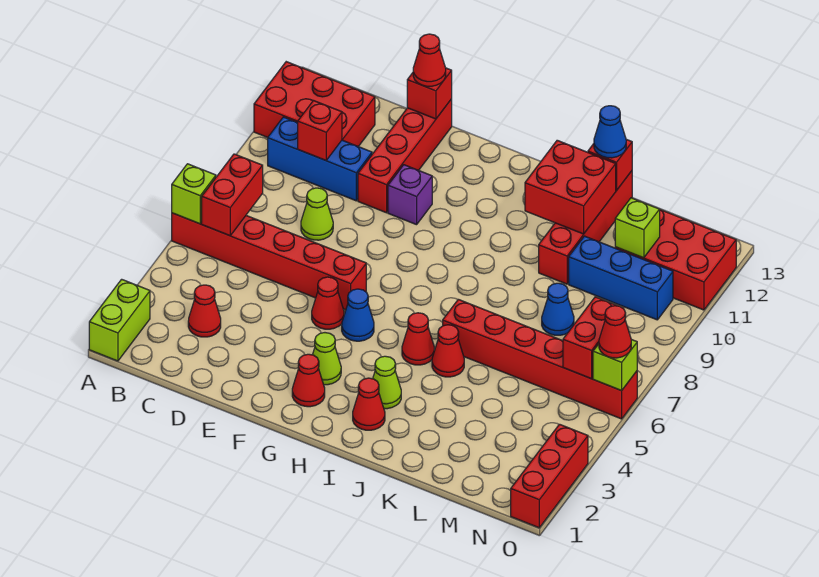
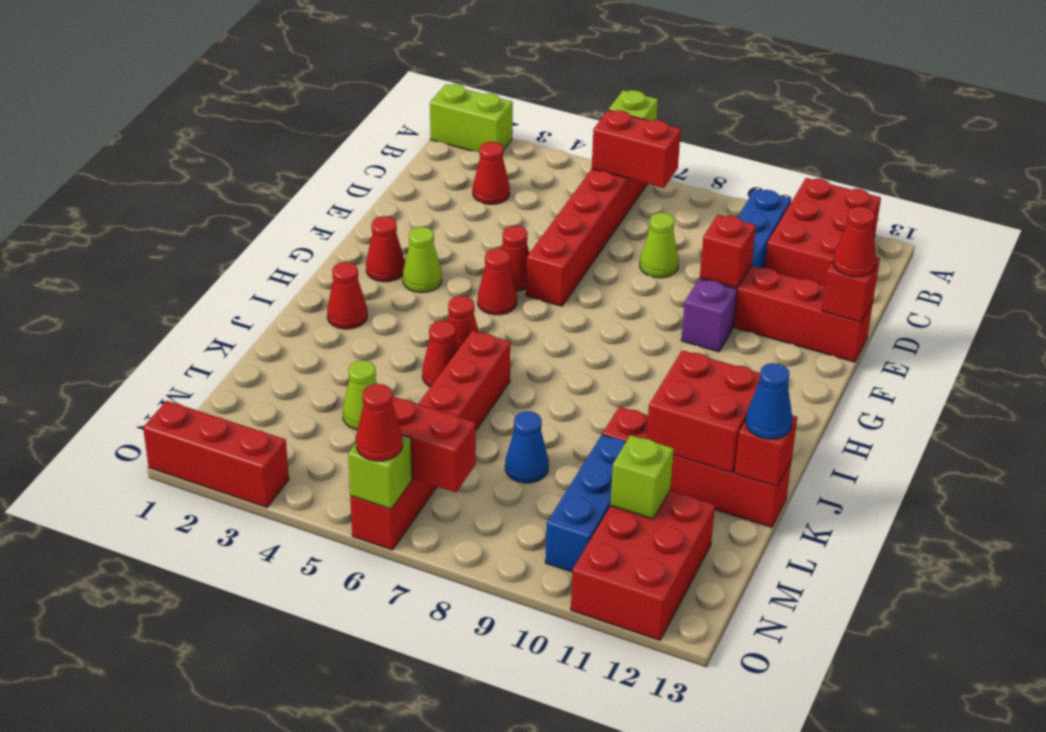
red 1x1 brick [298,101,342,160] -> red 1x1 brick moved to [700,215,756,288]
blue 1x1 cone [342,289,374,341] -> red 1x1 cone [478,248,517,315]
lime 1x1 cone [373,356,401,409] -> lime 1x1 cone moved to [343,360,377,430]

